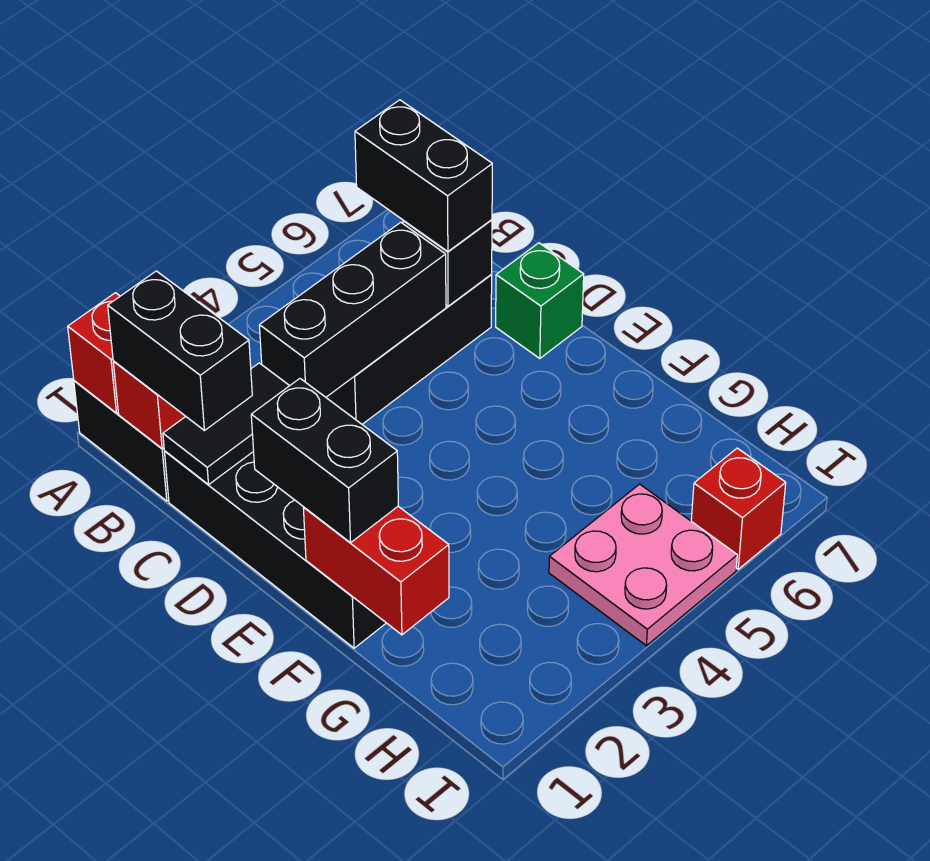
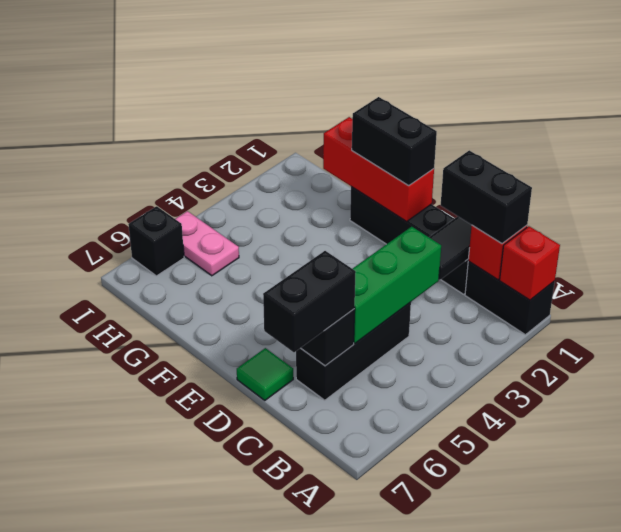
black 1x2 brick [355,100,492,251] -> black 1x2 brick turned to [263,251,356,352]
black 1x3 brick [259,222,446,397] -> green 1x3 brick [353,227,441,343]
green 1x1 brick [496,243,584,359] -> green 1x1 tile [237,348,293,400]
red 1x2 brick [303,506,449,635] -> red 1x3 brick [323,117,434,222]
pink 2x2 plate [549,484,737,646] -> pink 1x2 plate [176,211,239,276]
red 1x1 brick [691,448,786,569] -> black 1x1 brick [128,206,184,276]

